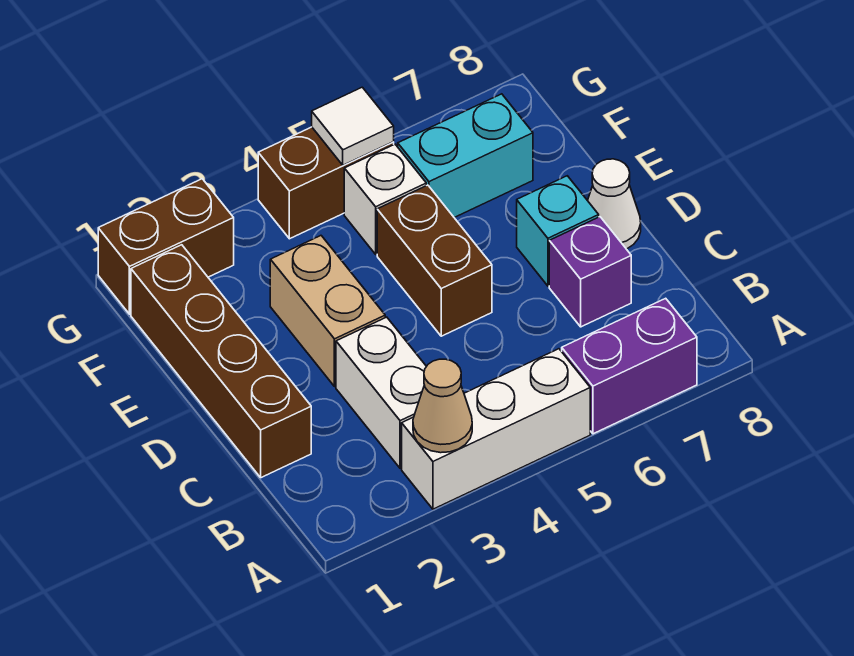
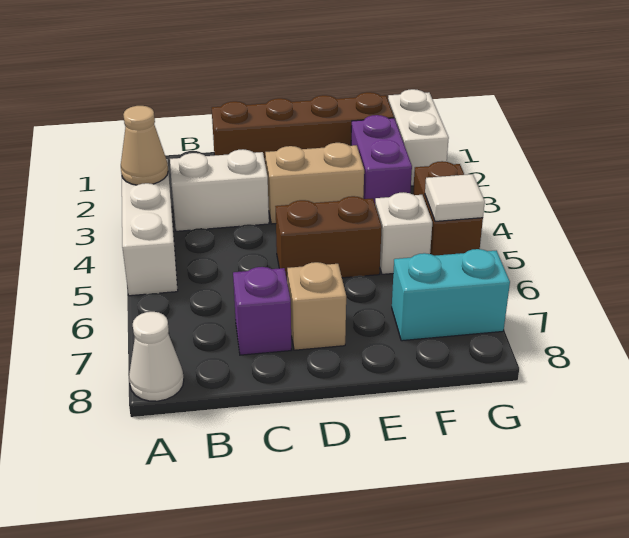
purple 1x2 brick [562,298,697,434] -> purple 1x2 brick moved to [351,115,412,203]
cyan 1x1 brick [517,176,599,286] -> tan 1x1 brick [287,262,346,350]
white 1x1 cone [588,159,641,249] -> white 1x1 cone moved to [129,312,184,401]
cyan 1x2 brick [398,94,533,218] -> cyan 1x2 brick turned to [392,249,510,341]
brown 1x2 brick [98,179,234,314] -> white 1x2 brick [388,89,449,186]

